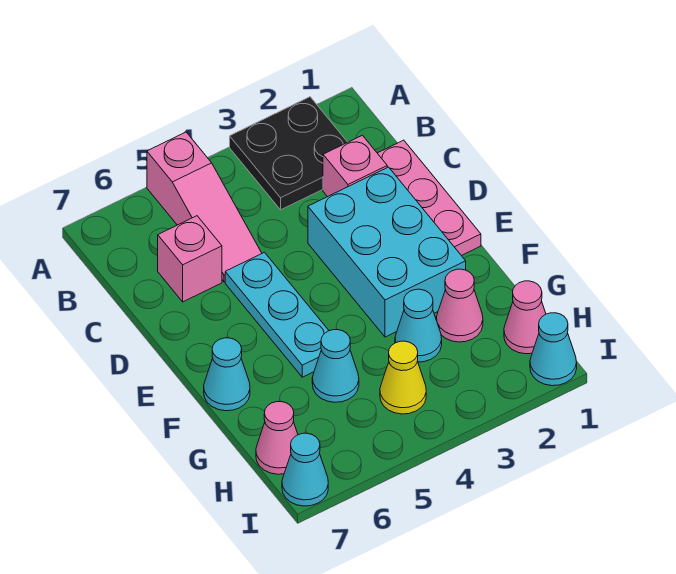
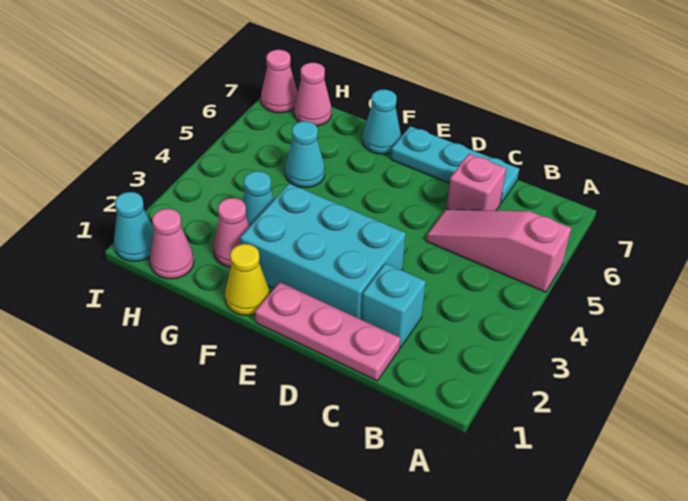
black 2x2 plate [230,97,348,210] -> none
pink 1x1 brick [323,135,387,197] -> cyan 1x1 brick [361,263,426,348]
cyan 1x3 plate [225,252,329,377] -> cyan 1x3 plate moved to [391,126,519,204]
yellow 1x1 cone [380,341,426,414] -> yellow 1x1 cone moved to [225,244,269,315]
cyan 1x1 cone [282,433,328,506] -> pink 1x1 cone [261,50,298,113]

